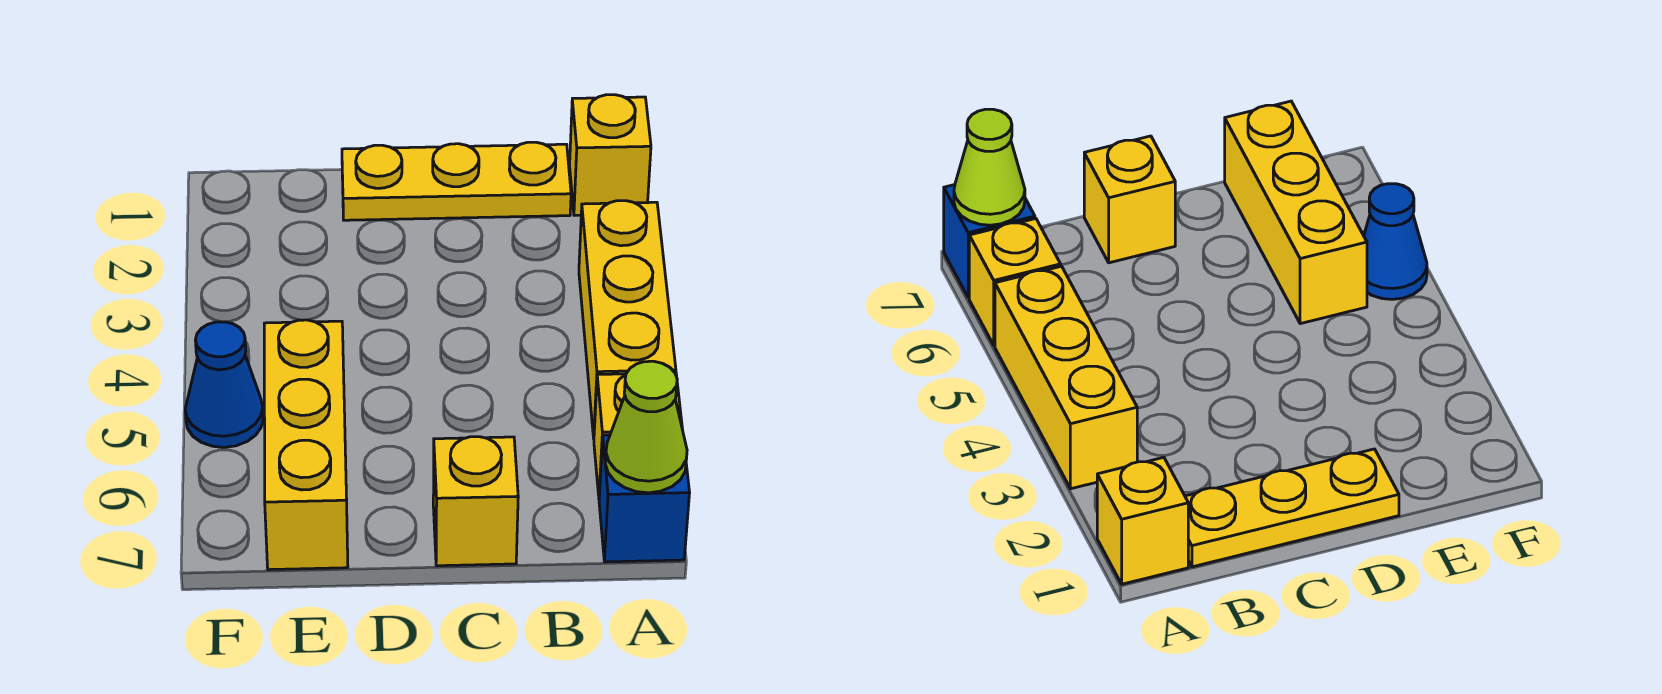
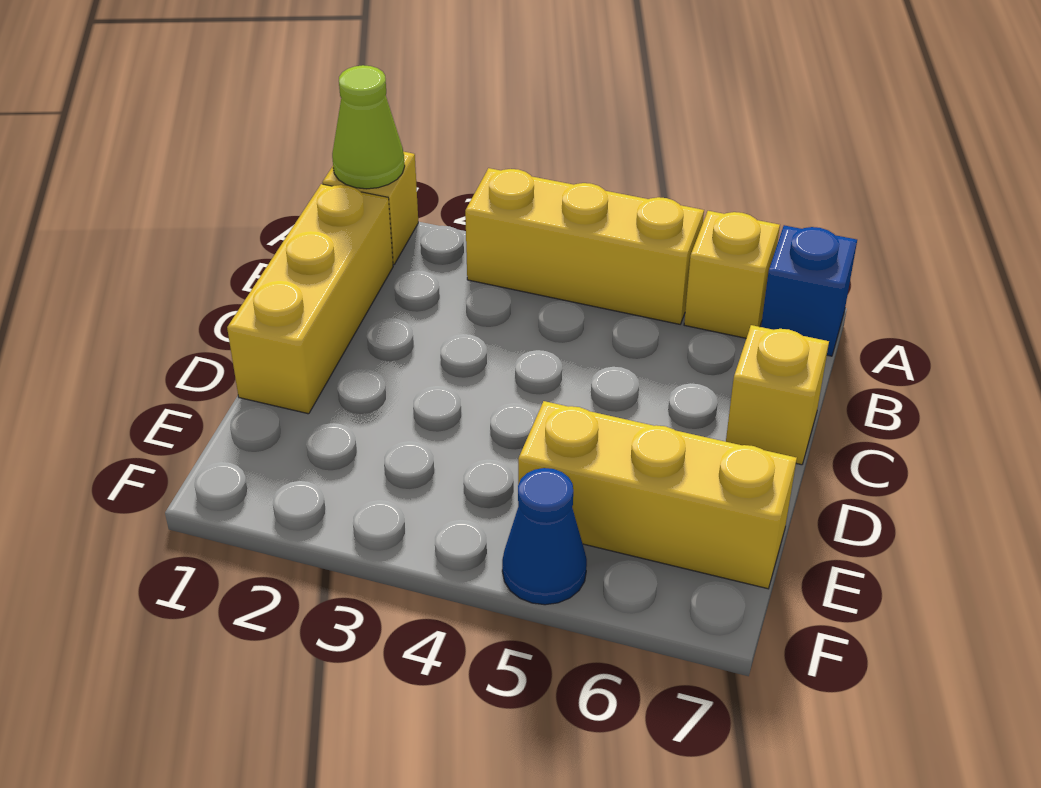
lime 1x1 cone [605,361,687,493] -> lime 1x1 cone moved to [332,65,405,189]
yellow 1x3 plate [342,142,571,220] -> yellow 1x3 brick [227,184,393,414]

